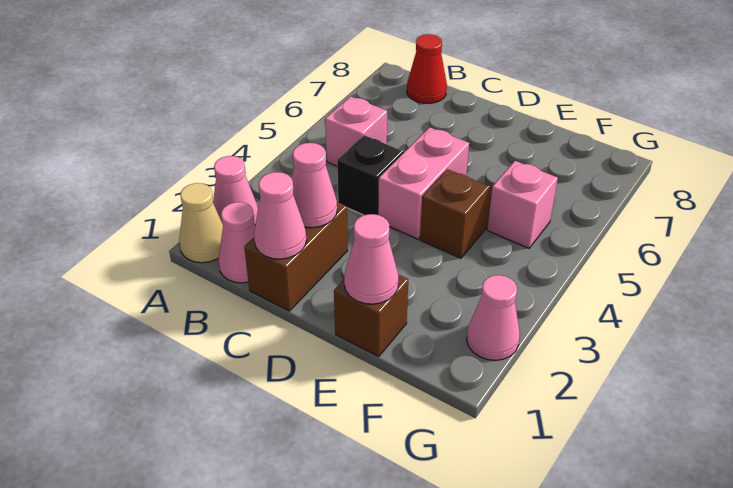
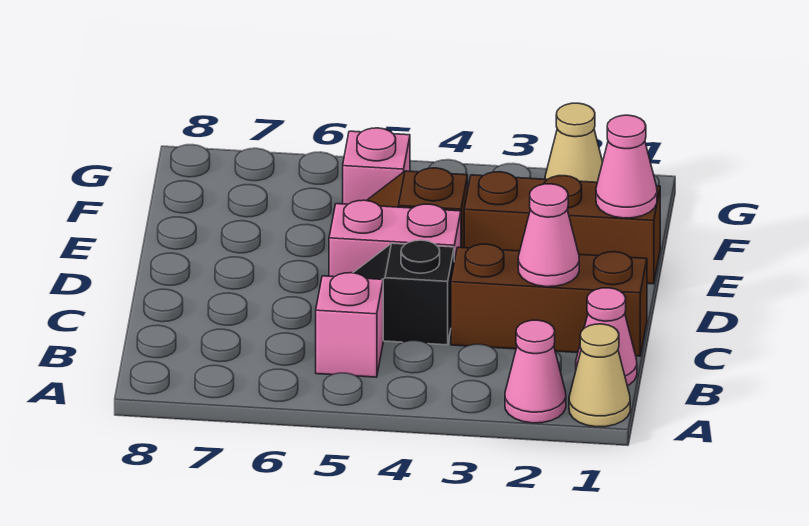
red 1x1 cone [407,34,447,104] -> none
brown 1x2 brick [244,202,348,311] -> brown 1x3 brick [451,244,647,356]
pink 1x1 cone [254,172,306,259] -> none
brown 1x1 brick [334,275,408,357] -> brown 1x3 brick [464,172,660,284]
pink 1x1 cone [467,275,520,360] -> tan 1x1 cone [545,103,603,182]

